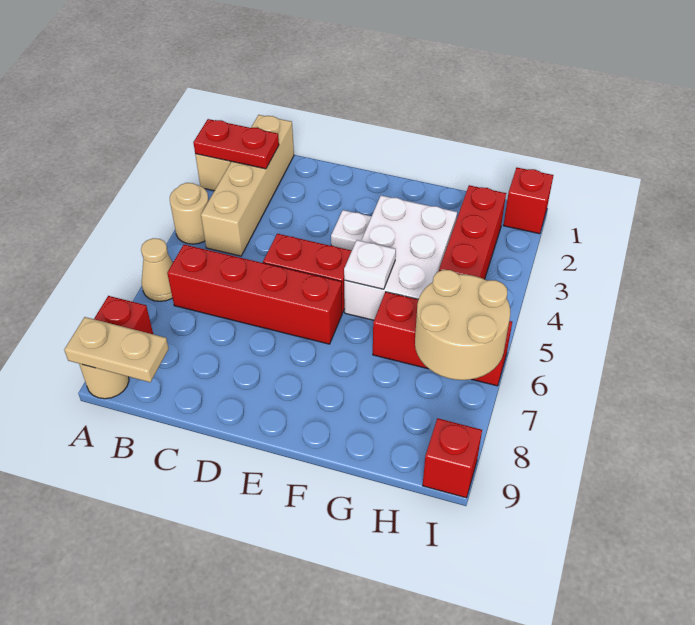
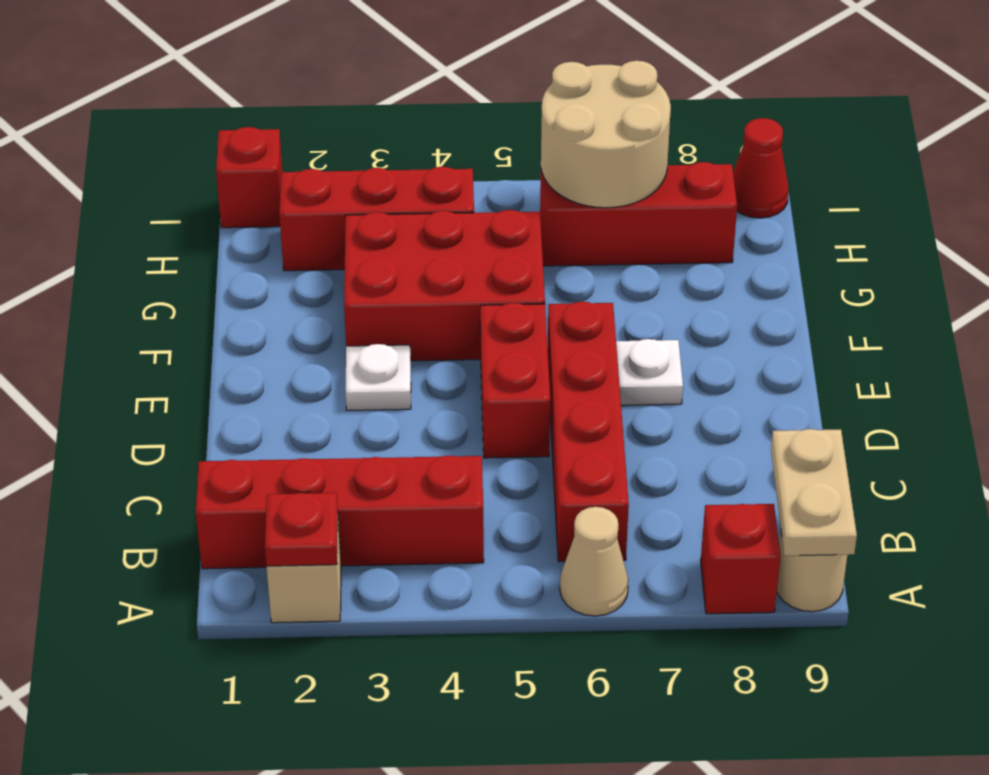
red 1x2 plate [193,119,279,169] -> red 1x1 plate [265,493,338,566]
tan 1x1 round brick [170,183,209,244] -> none
tan 1x4 brick [201,115,294,256] -> red 1x4 brick [196,456,484,569]
white 2x3 brick [344,196,457,320] -> red 2x3 brick [344,210,545,361]
white 1x1 plate [344,240,396,289] -> white 1x1 plate moved to [616,339,683,405]
red 1x3 brick [373,292,512,386] -> red 1x3 brick turned to [540,162,737,266]
red 1x1 brick [423,418,482,498] -> red 1x1 cone [733,118,789,218]

